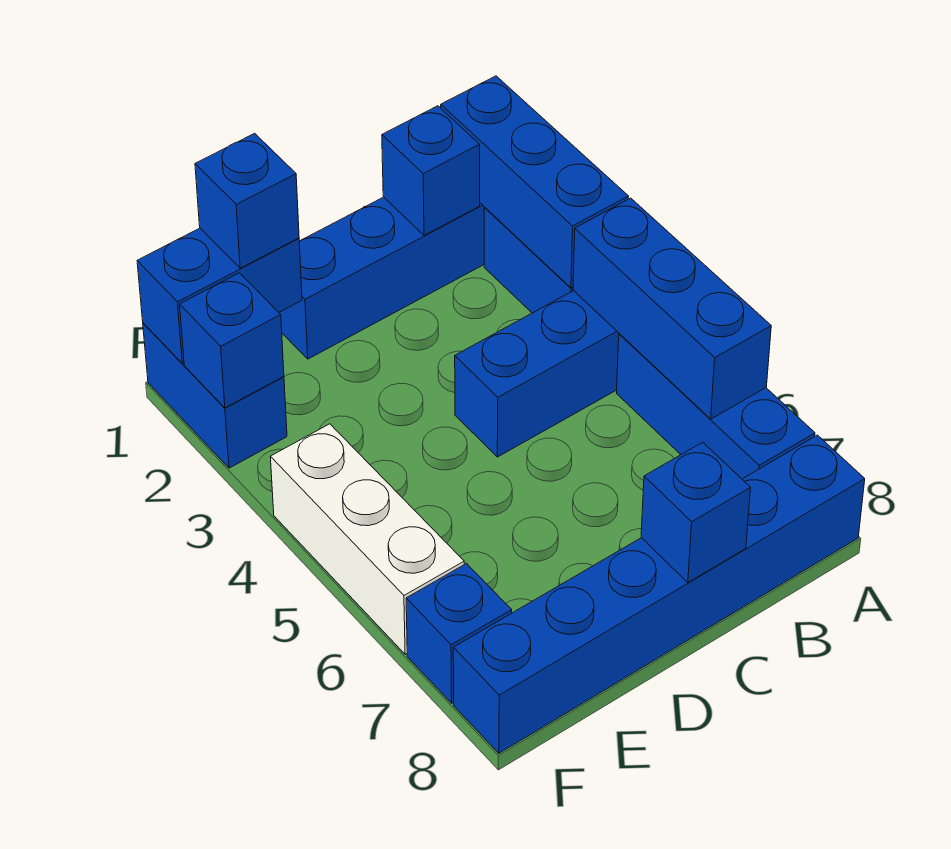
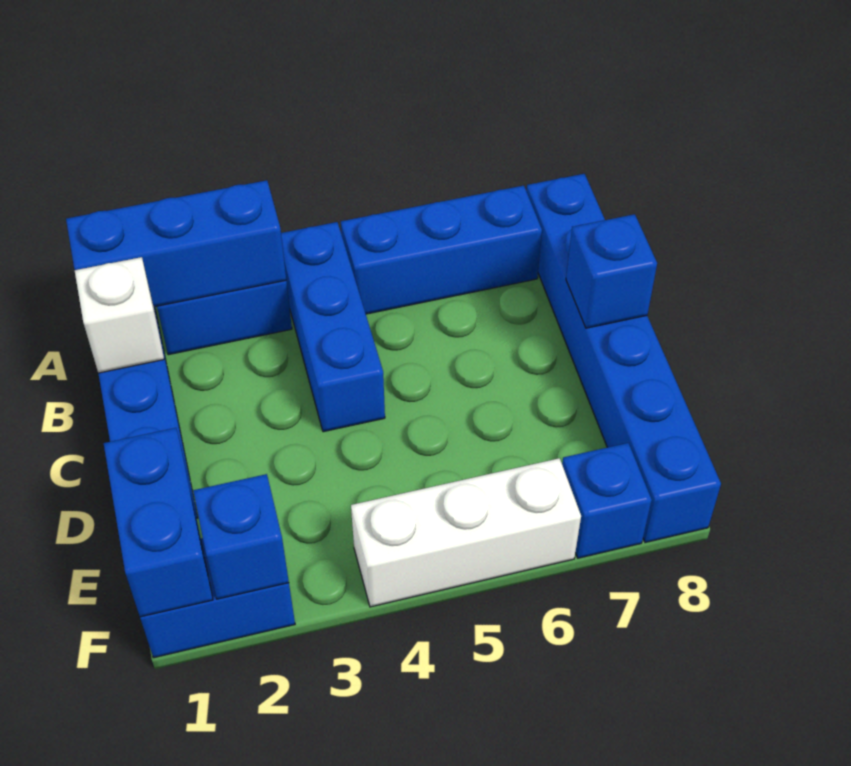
blue 1x3 brick [573,198,771,419] -> none
blue 1x1 brick [382,106,480,235] -> white 1x1 brick [75,257,164,373]
blue 1x1 brick [195,133,299,268] -> none

